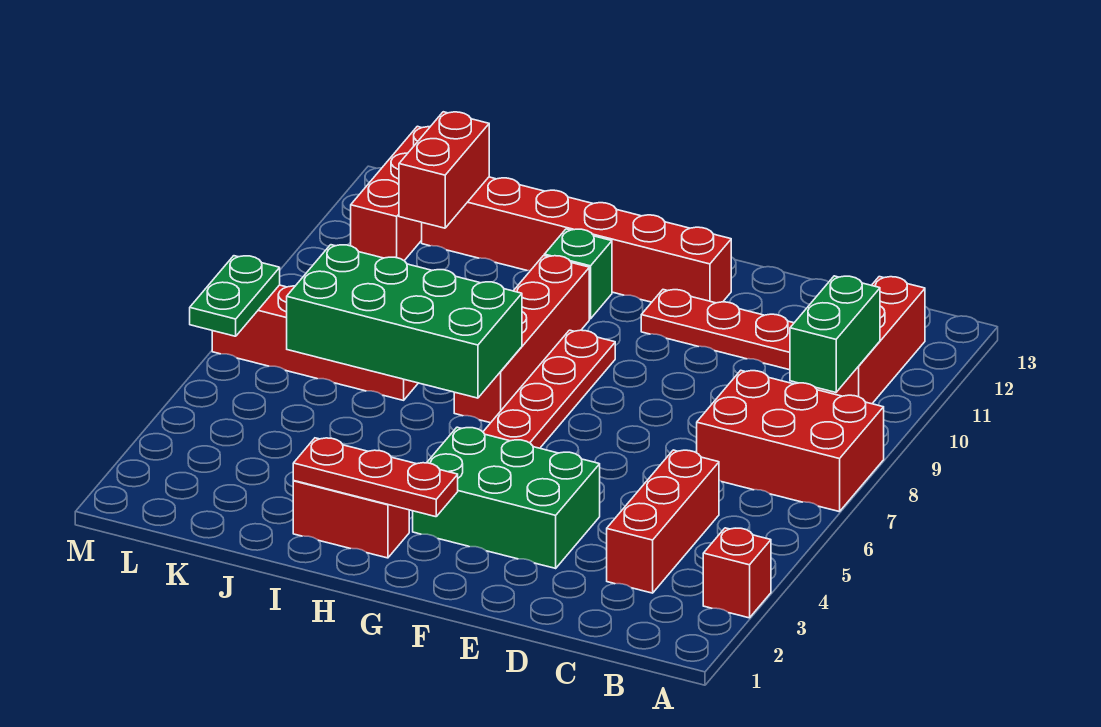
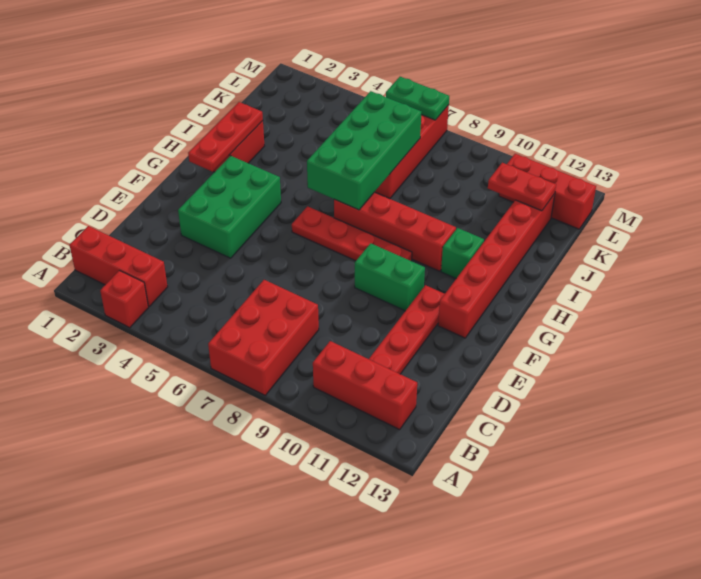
green 1x2 brick [790,276,880,392] -> green 1x2 brick moved to [355,243,425,311]
red 1x3 brick [607,450,719,593] -> red 1x3 brick moved to [69,226,168,306]
red 1x2 brick [399,112,489,228] -> red 1x2 plate [488,163,556,211]

